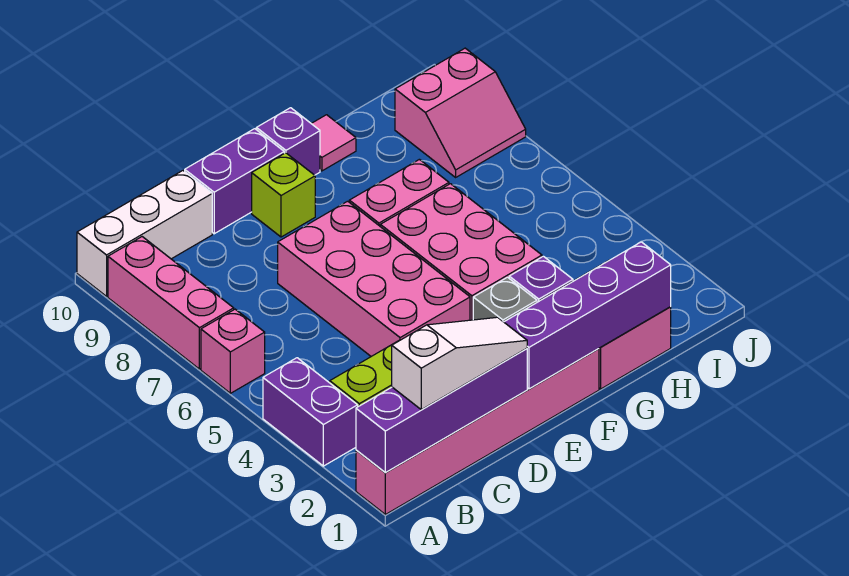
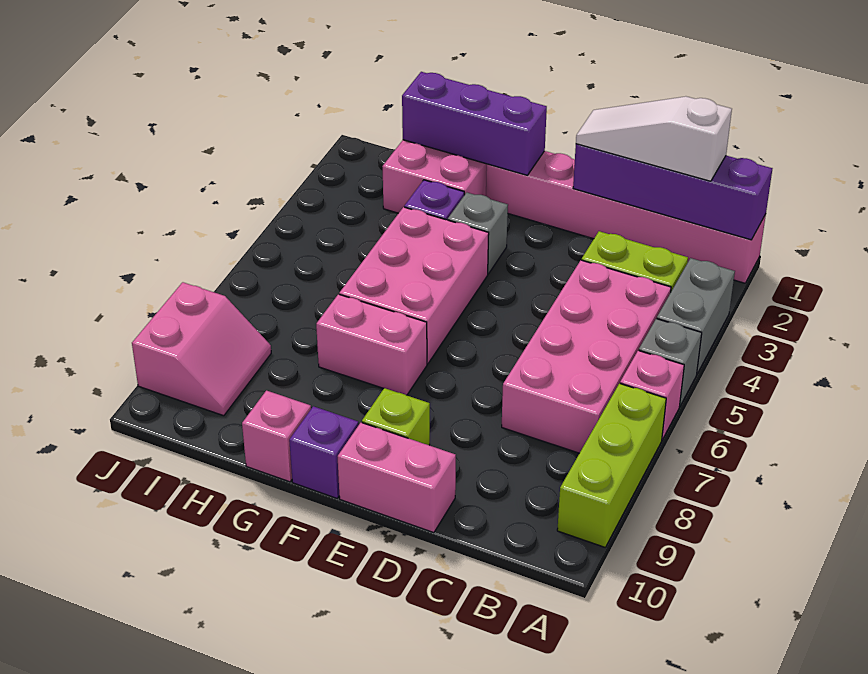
purple 1x2 brick [263,358,358,466] -> grey 1x2 brick [657,258,735,374]
none -> grey 1x1 brick [639,319,702,406]
pink 1x3 brick [108,237,234,369] -> lime 1x3 brick [557,383,666,547]
white 1x3 brick [77,171,212,296] -> none
pink 2x4 brick [278,201,470,356] -> pink 2x4 brick moved to [502,260,671,453]
purple 1x2 brick [185,129,284,234] -> pink 1x2 brick [337,423,456,533]
purple 1x4 brick [504,242,671,389] -> purple 1x3 brick [402,72,547,175]
pink 1x1 tile [311,115,356,171] -> pink 1x1 brick [242,391,311,482]
pink 2x2 slope [395,48,526,177] -> pink 2x2 slope turned to [132,282,271,416]

